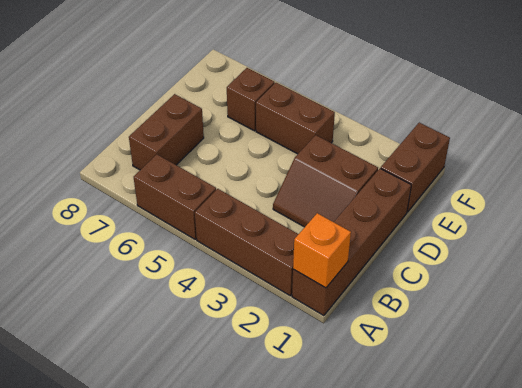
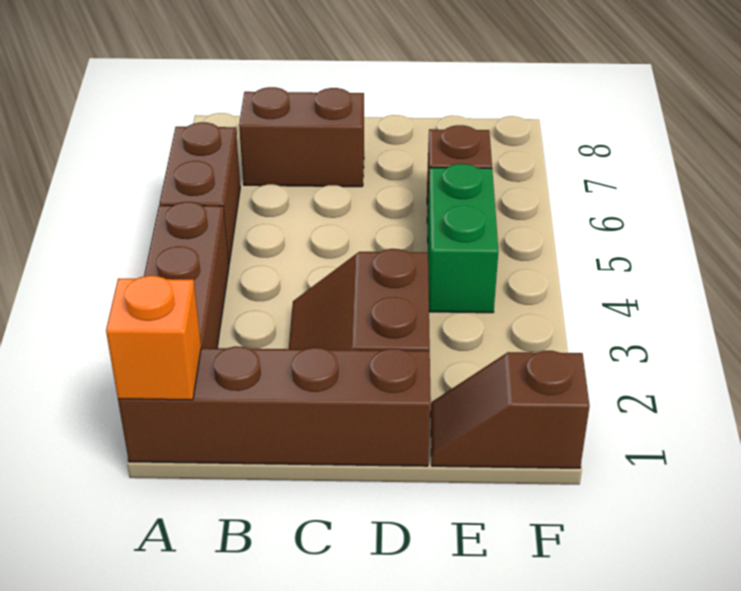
brown 1x2 brick [381,123,450,212] -> brown 1x2 slope [431,351,590,468]
brown 1x2 brick [256,83,335,154] -> green 1x2 brick [428,164,498,313]

